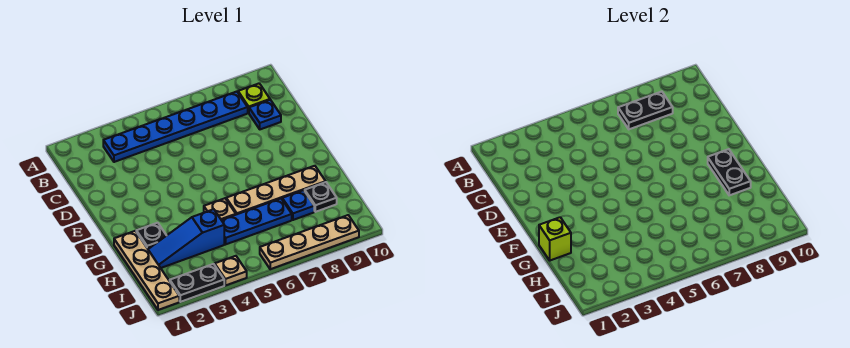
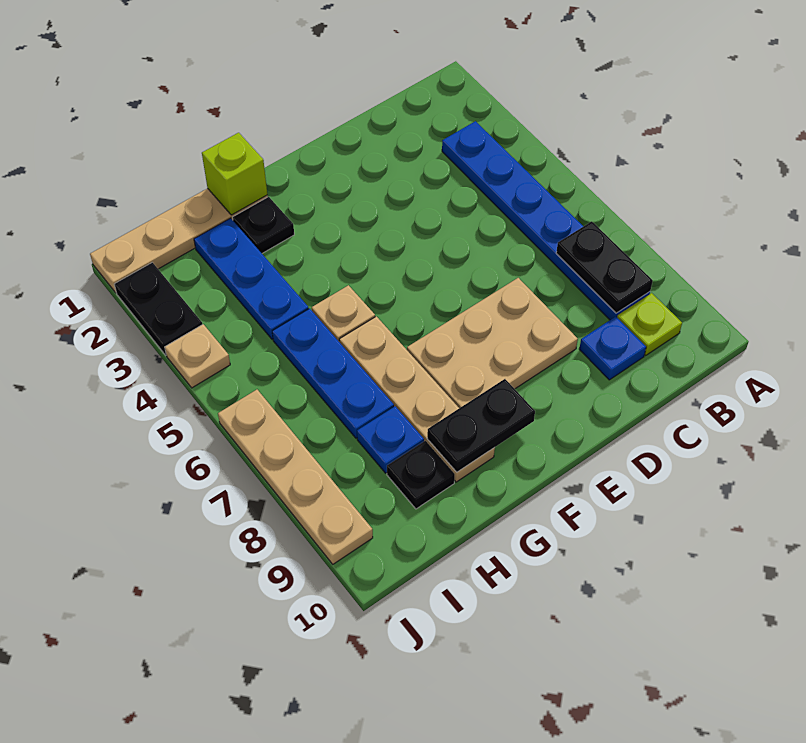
none -> tan 2x3 plate [407,278,578,408]
blue 1x3 slope [148,209,224,268] -> blue 1x3 plate [194,218,309,340]

